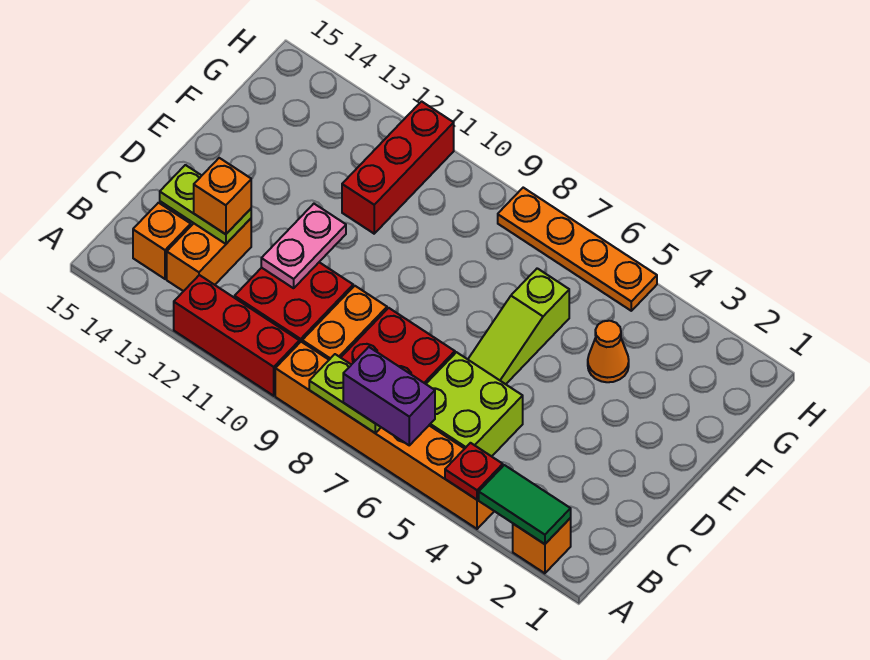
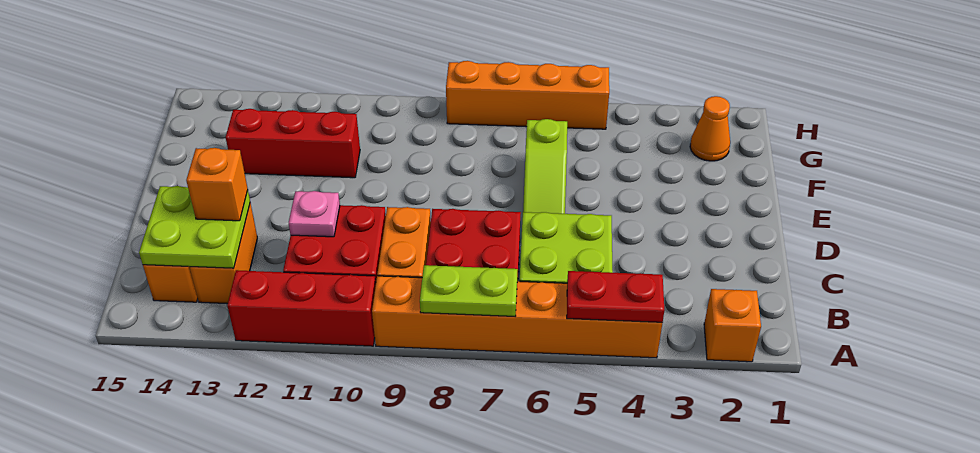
green 1x2 tile [479,465,571,544] -> none
red 1x1 plate [445,443,503,500] -> red 1x2 plate [567,271,664,322]
purple 1x2 brick [343,347,435,445] -> none
pink 1x2 plate [261,204,346,288] -> pink 1x1 plate [289,191,340,237]
lime 1x2 plate [160,165,251,244] -> lime 2x2 plate [139,186,250,268]
orange 1x1 cone [588,321,629,382] -> orange 1x1 cone moved to [690,96,730,161]
red 1x3 brick [342,101,454,234] -> red 1x3 brick turned to [226,109,360,178]
orange 1x4 plate [498,188,657,311] -> orange 1x4 brick [446,61,609,129]

